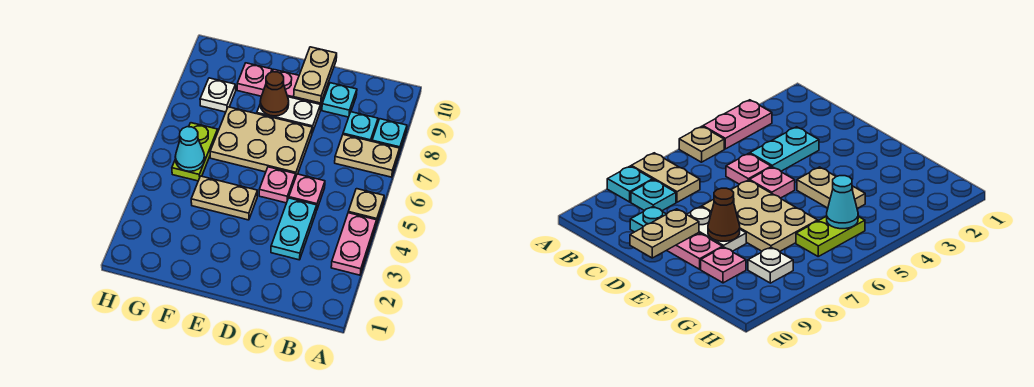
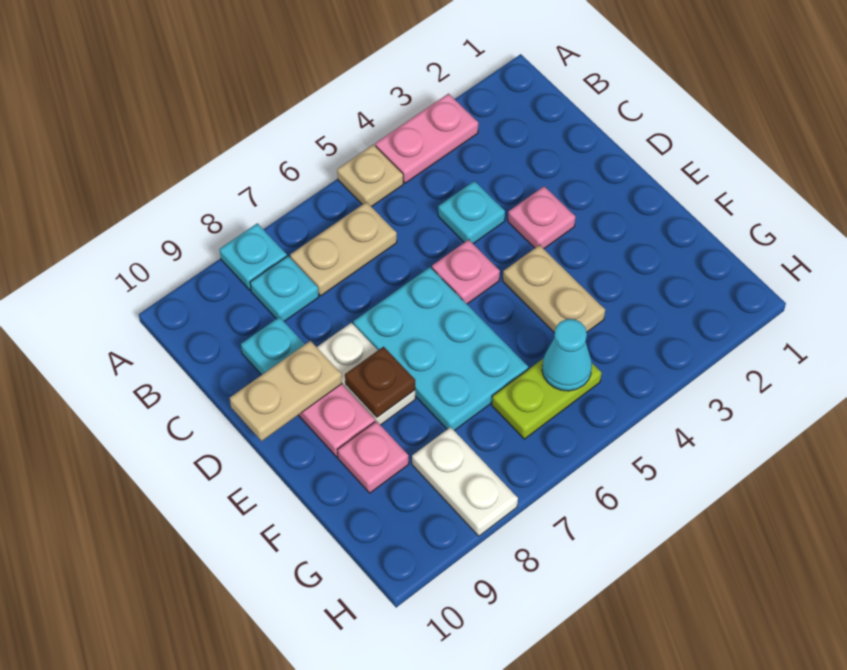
tan 1x2 plate [335,135,400,177] -> tan 1x2 plate turned to [290,202,397,296]
cyan 1x2 plate [271,198,317,260] -> cyan 1x1 plate [438,181,505,244]
pink 1x1 plate [289,174,325,210] -> pink 1x1 plate moved to [508,186,575,249]
tan 2x3 plate [210,107,312,175] -> cyan 2x3 plate [353,267,528,431]
brown 1x1 cone [260,72,289,116] -> brown 1x1 plate [345,347,415,417]
white 1x1 plate [200,78,236,112] -> white 1x2 plate [412,427,518,536]

